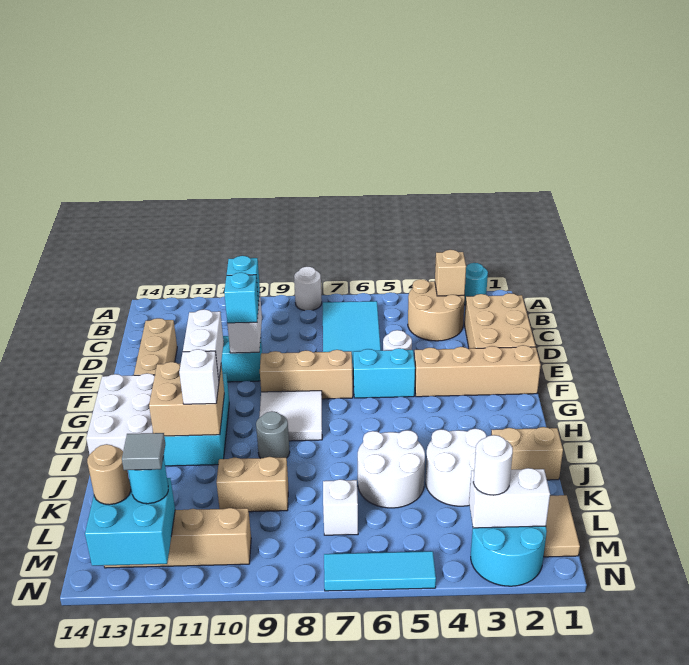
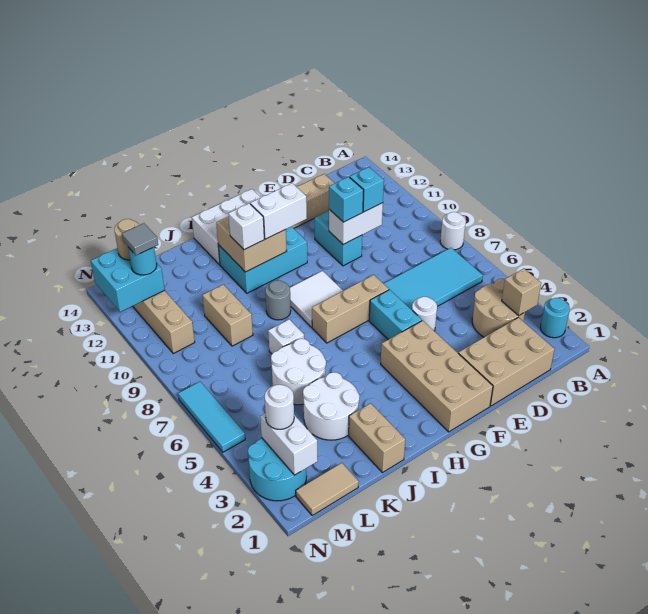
tan 1x4 brick [414,345,541,397] -> tan 2x4 brick [381,321,493,432]
tan 1x3 brick [260,350,353,399] -> tan 1x3 brick turned to [312,275,389,343]
white 1x1 brick [323,479,358,535] -> white 1x1 brick moved to [268,319,304,354]

